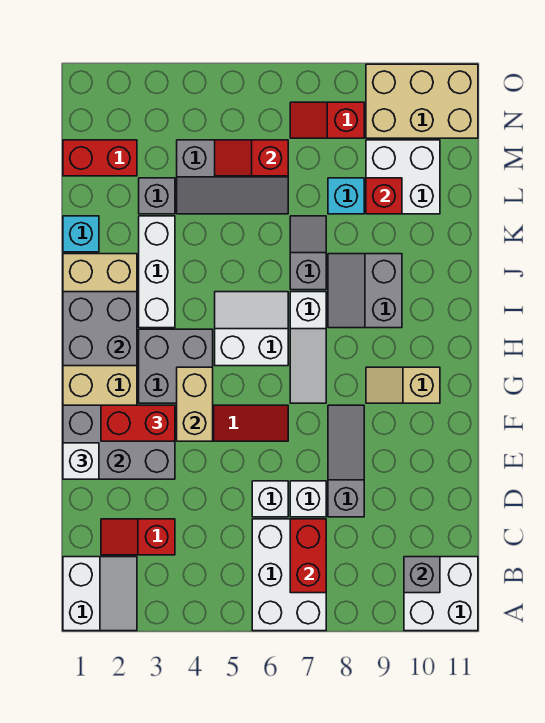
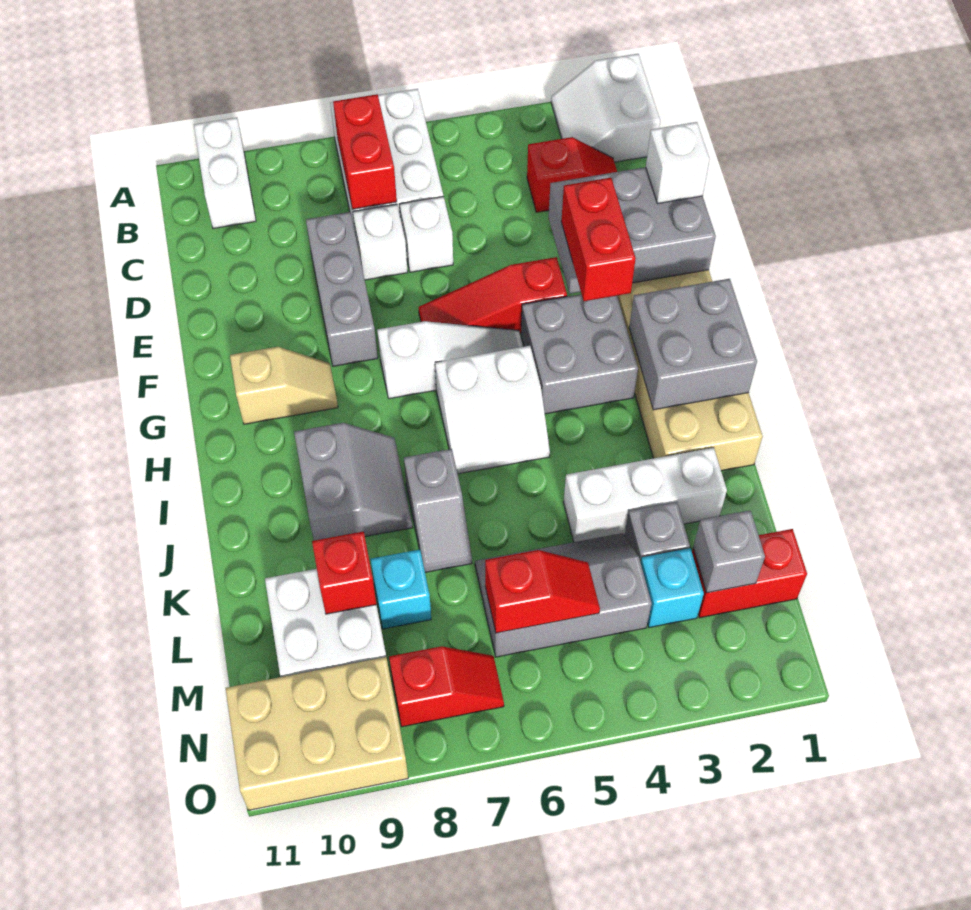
white 2x2 brick [404,557,478,631] -> white 1x2 brick [194,118,256,229]
grey 1x1 brick [404,557,440,593] -> grey 1x1 brick moved to [693,510,765,593]
grey 1x3 slope [328,405,364,517] -> grey 1x3 brick [306,212,378,366]
red 1x2 brick [101,405,175,441] -> red 1x2 brick turned to [561,178,636,301]
tan 1x2 brick [177,367,213,441] -> none
white 1x3 slope [290,292,326,403] -> white 1x3 slope turned to [377,321,523,399]
white 1x3 brick [139,216,175,328] -> white 1x3 brick turned to [564,447,727,542]
cyan 1x1 brick [63,216,99,252] -> cyan 1x1 brick moved to [641,548,704,628]

